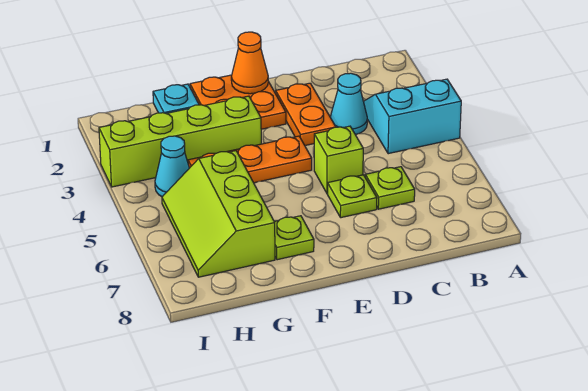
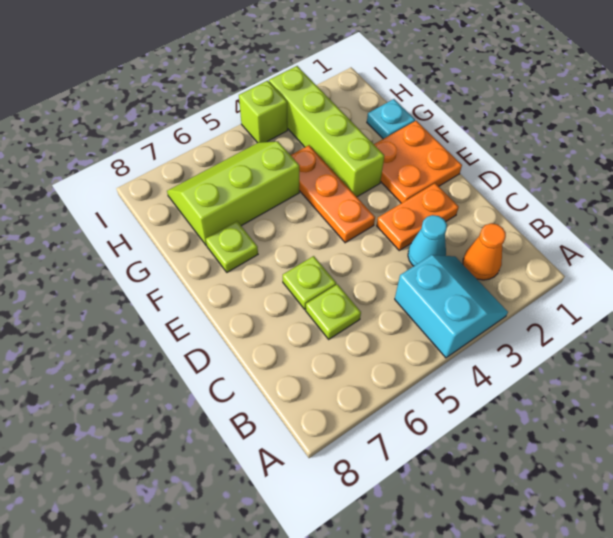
lime 1x1 brick [314,126,363,193] -> lime 1x1 brick moved to [239,81,288,143]
orange 1x1 cone [231,32,268,94] -> orange 1x1 cone moved to [463,223,506,280]
cyan 1x1 cone [155,136,189,197] -> none

